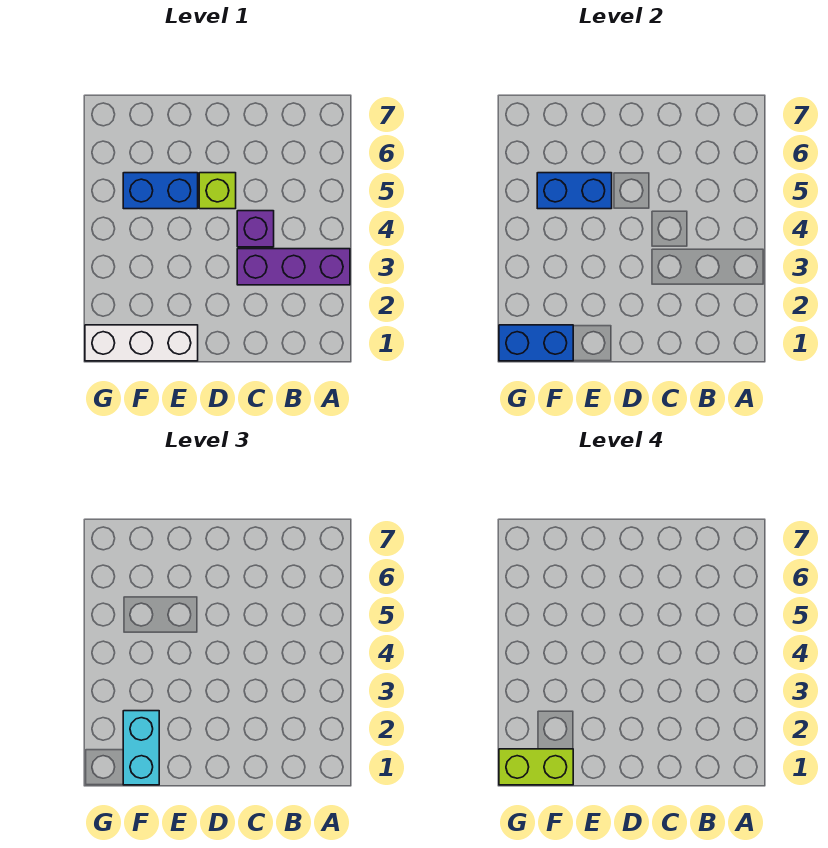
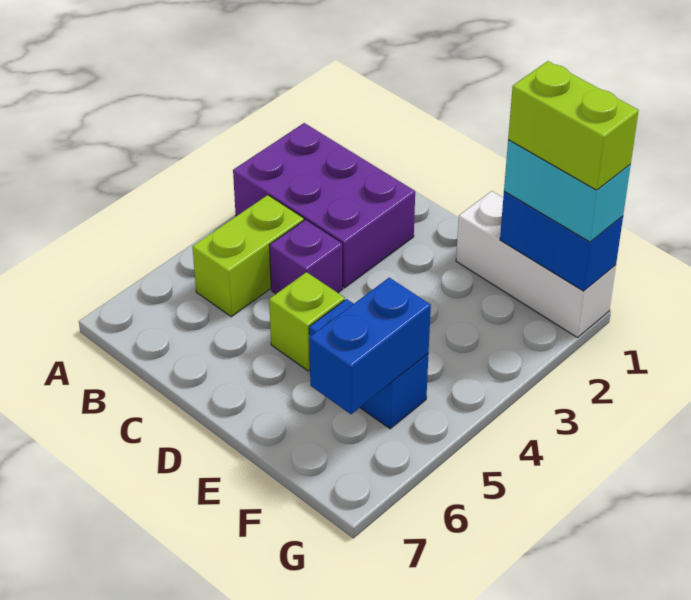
purple 1x3 brick [237,249,350,285] -> purple 2x3 brick [233,123,415,288]
none -> lime 1x2 brick [192,195,304,317]
blue 1x2 brick [537,173,612,209] -> blue 1x2 brick turned to [309,278,431,414]
cyan 1x2 brick [123,711,159,785] -> cyan 1x2 brick turned to [504,140,631,242]

